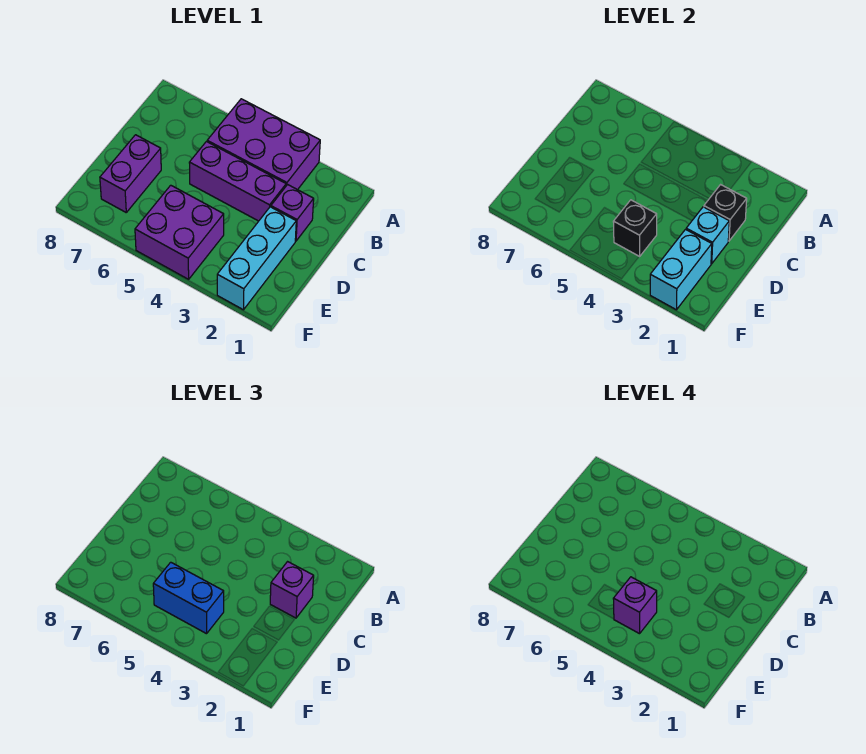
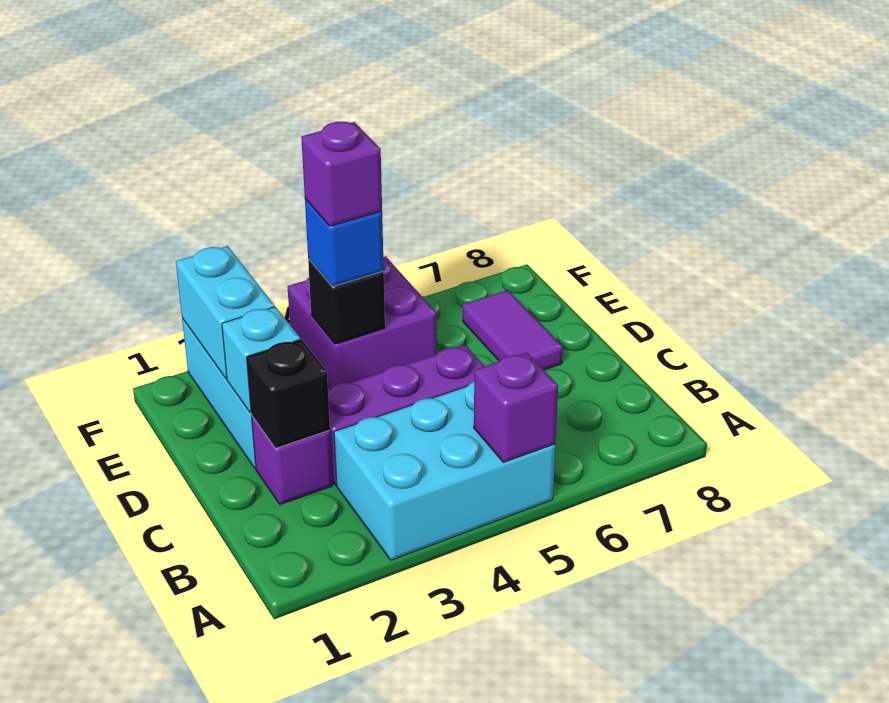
purple 2x3 brick [207,99,320,190] -> cyan 2x3 brick [334,382,555,560]
purple 1x1 brick [270,562,314,618] -> purple 1x1 brick moved to [474,352,558,462]
purple 1x2 brick [100,135,161,212] -> purple 1x2 tile [463,290,563,370]
blue 1x2 brick [153,562,224,634] -> blue 1x1 brick [305,199,384,287]

